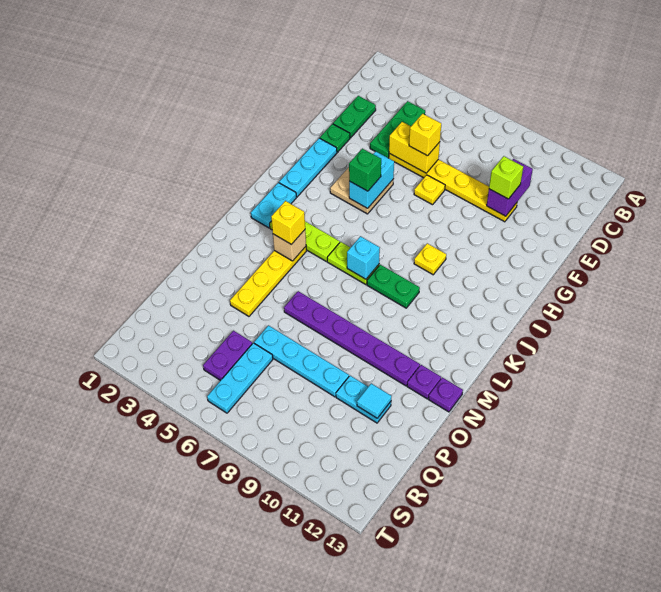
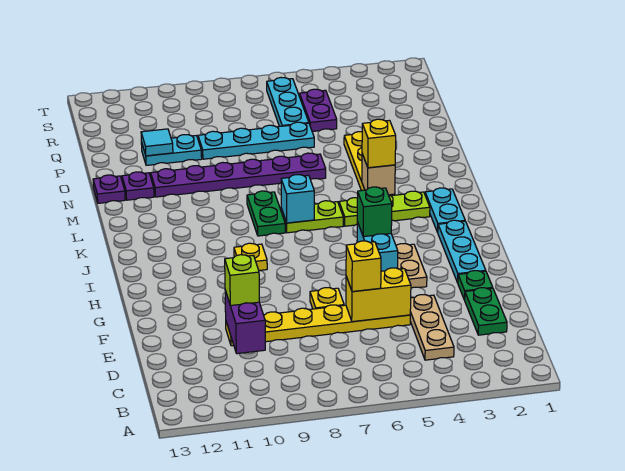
green 1x3 plate [370,101,425,158] -> tan 1x3 plate [410,295,454,360]
green 1x2 plate [367,265,420,308] -> green 1x2 plate turned to [247,191,285,236]

